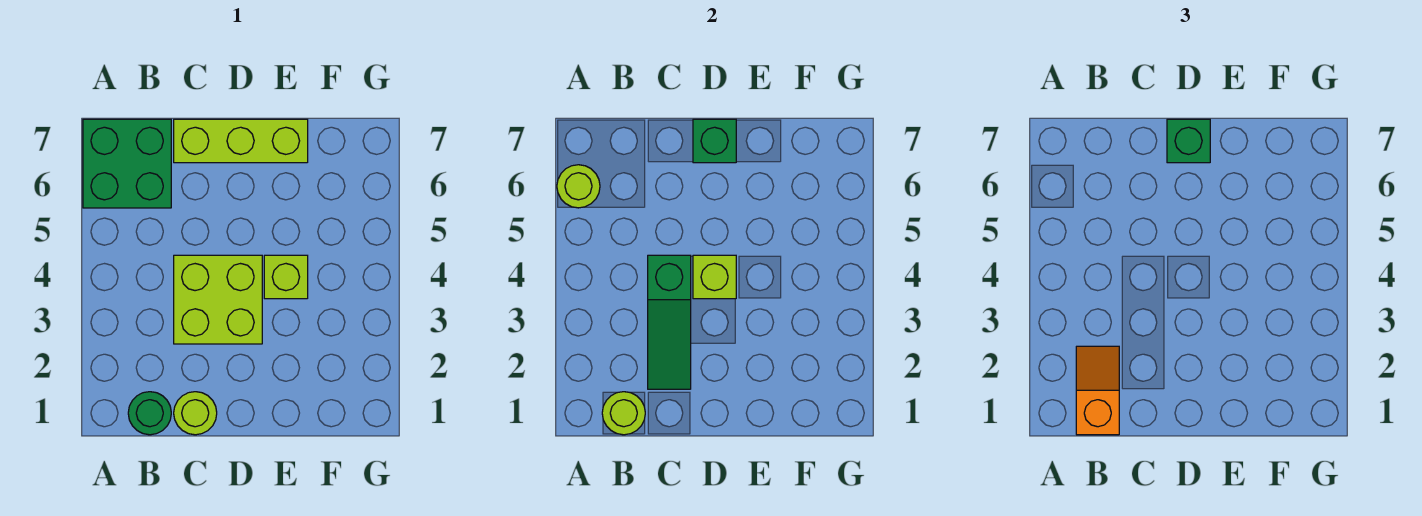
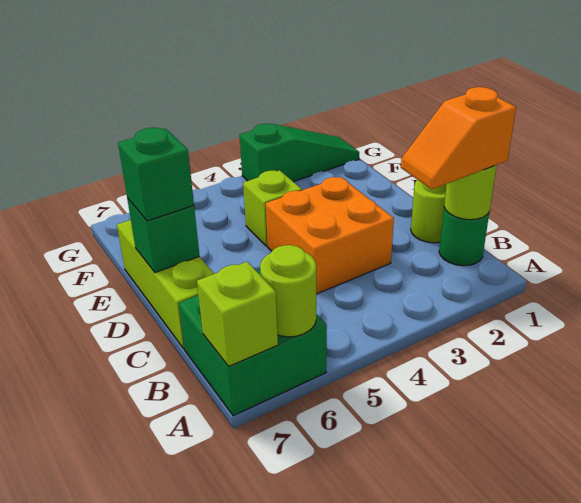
green 1x3 slope [648,255,691,389] -> green 1x3 slope moved to [240,123,359,182]
lime 2x2 brick [174,255,262,344] -> orange 2x2 brick [266,177,394,294]
lime 1x1 brick [693,255,736,299] -> lime 1x1 brick moved to [197,262,278,366]

